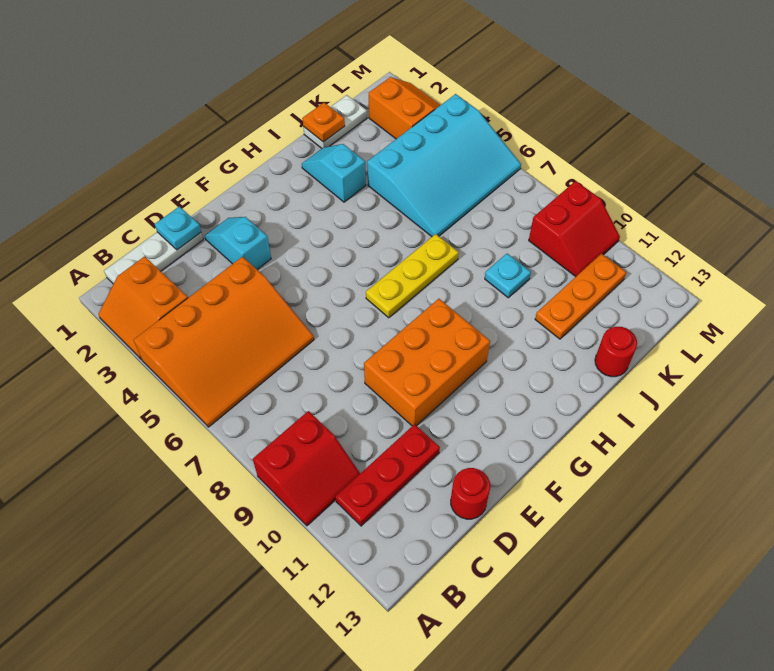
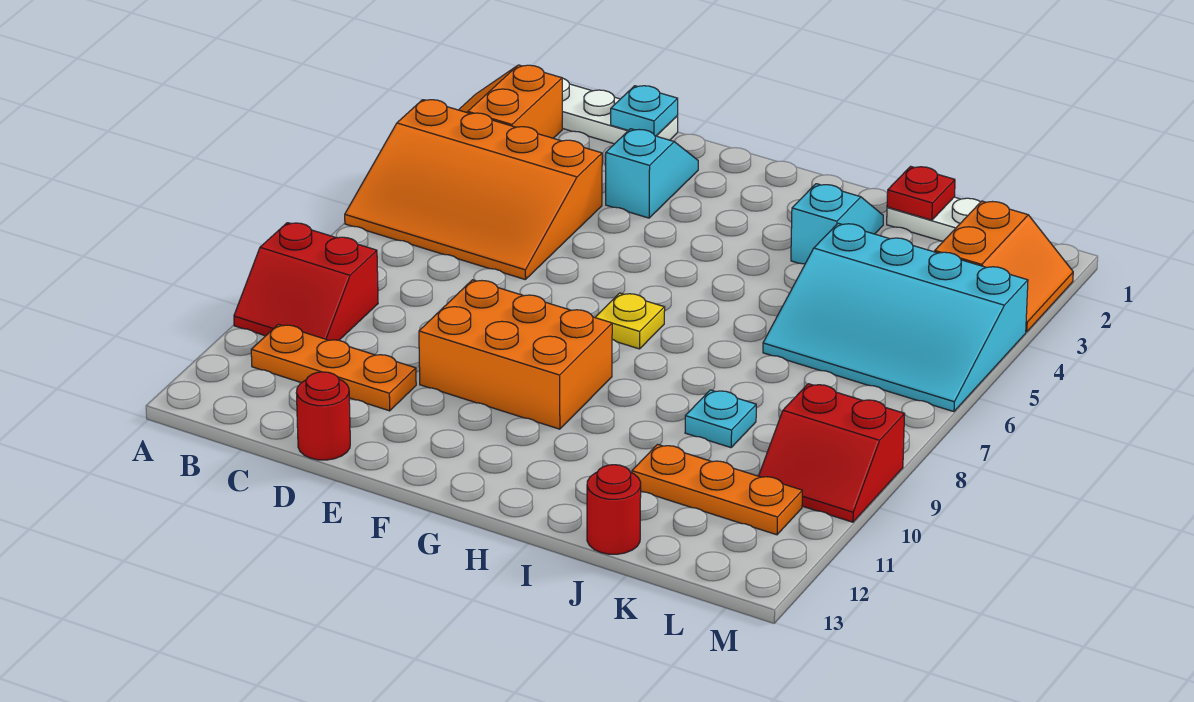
red 1x3 plate [335,424,440,526] -> orange 1x3 plate [251,324,416,411]
yellow 1x3 plate [366,234,459,318] -> yellow 1x1 plate [595,293,665,349]
orange 1x1 plate [302,103,345,142] -> red 1x1 plate [887,166,955,220]

